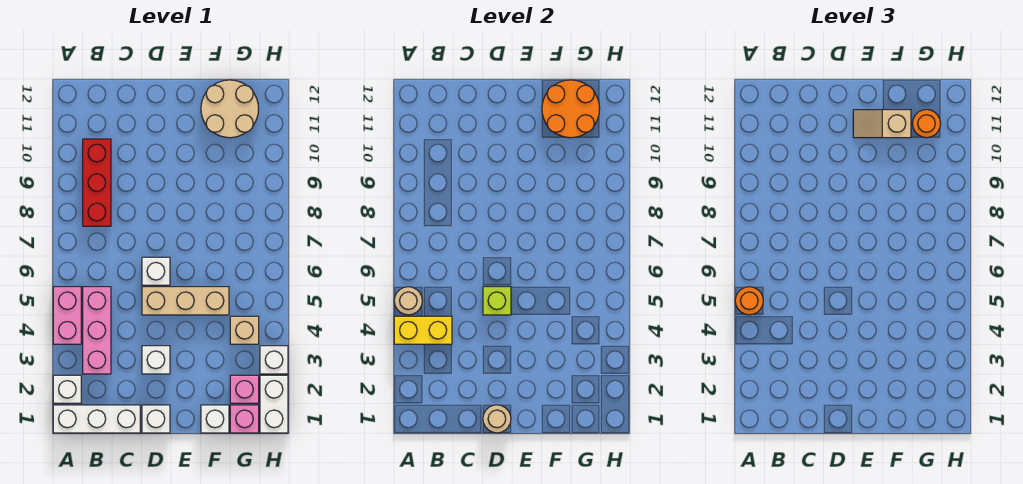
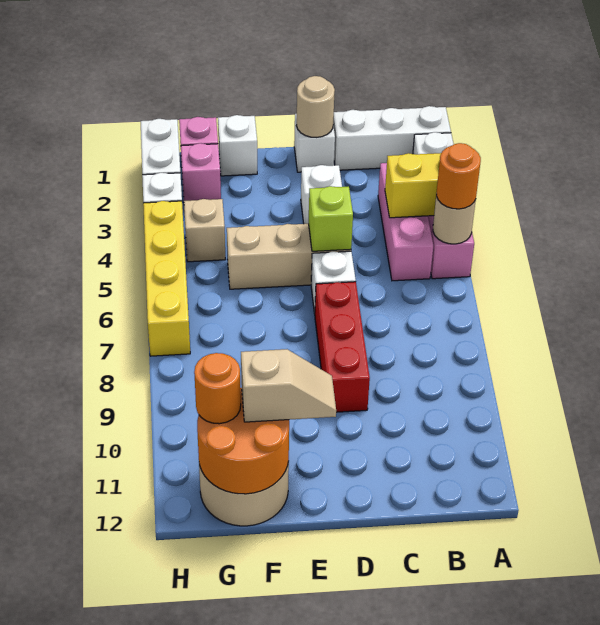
red 1x3 brick [83,139,111,226] -> red 1x3 brick moved to [315,282,370,412]
none -> yellow 1x4 brick [143,201,190,356]

